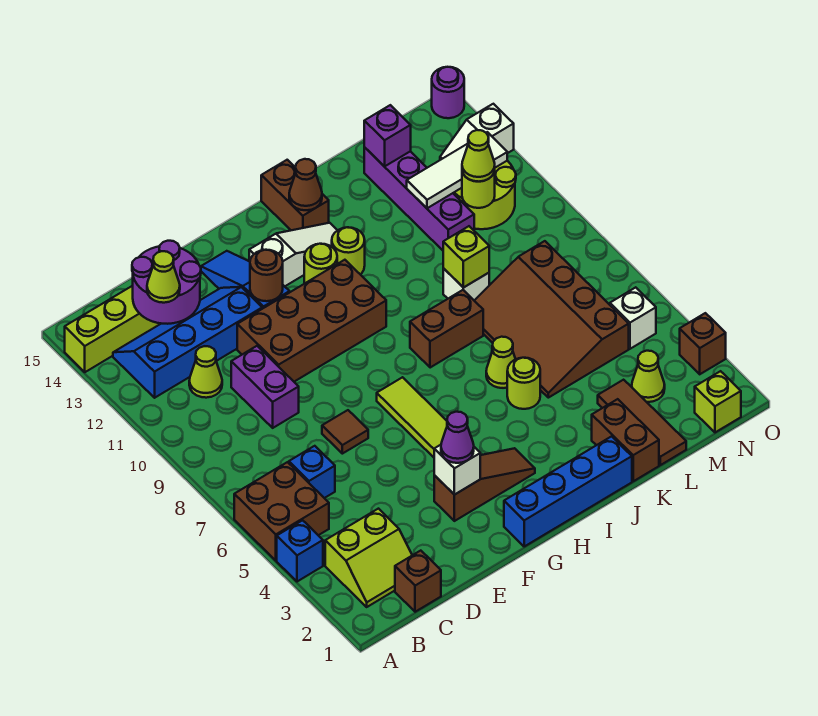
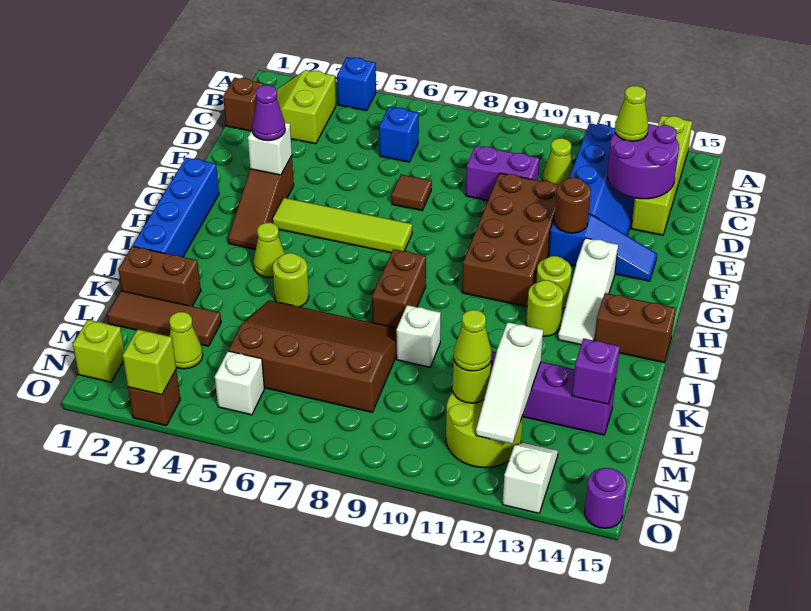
brown 2x2 brick [234,462,329,561] -> none
brown 1x1 cone [289,159,322,210] -> none
lime 1x1 cone [486,337,516,388] -> lime 1x1 cone moved to [253,223,285,278]
lime 1x1 brick [443,226,489,288] -> lime 1x1 brick moved to [123,329,176,395]
white 1x3 tile [407,132,507,208] -> white 1x3 slope [476,322,543,444]

